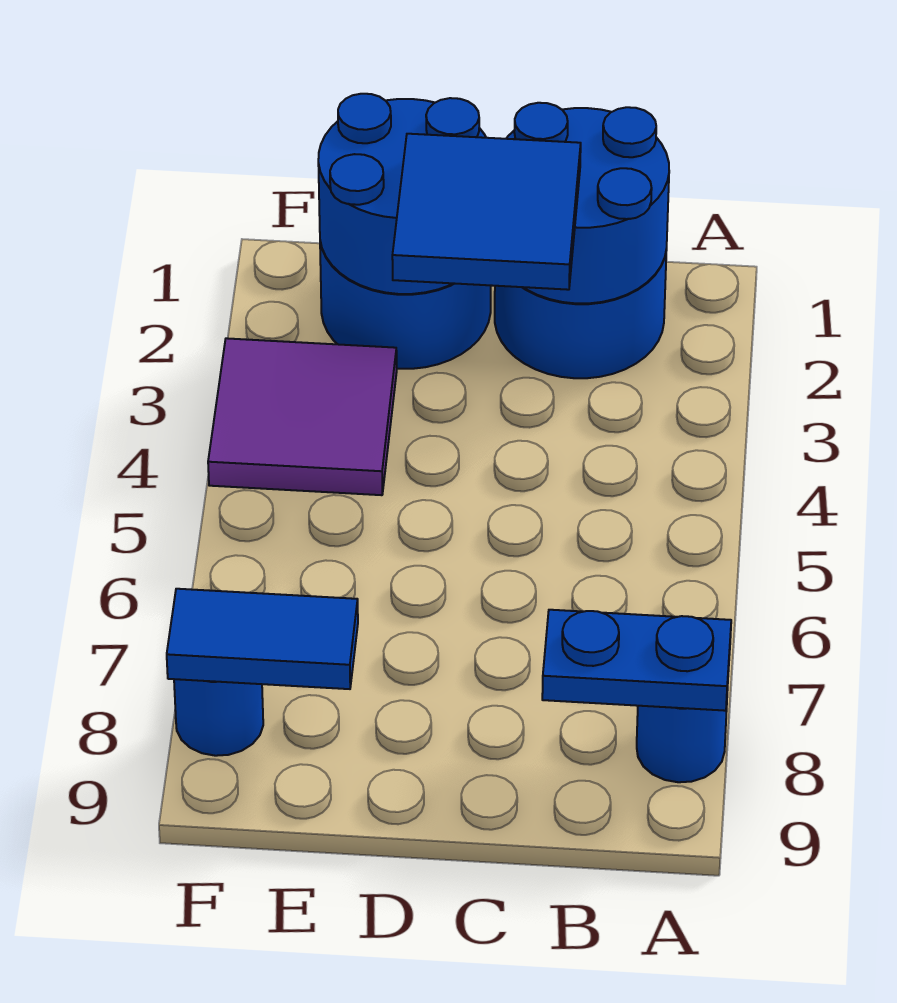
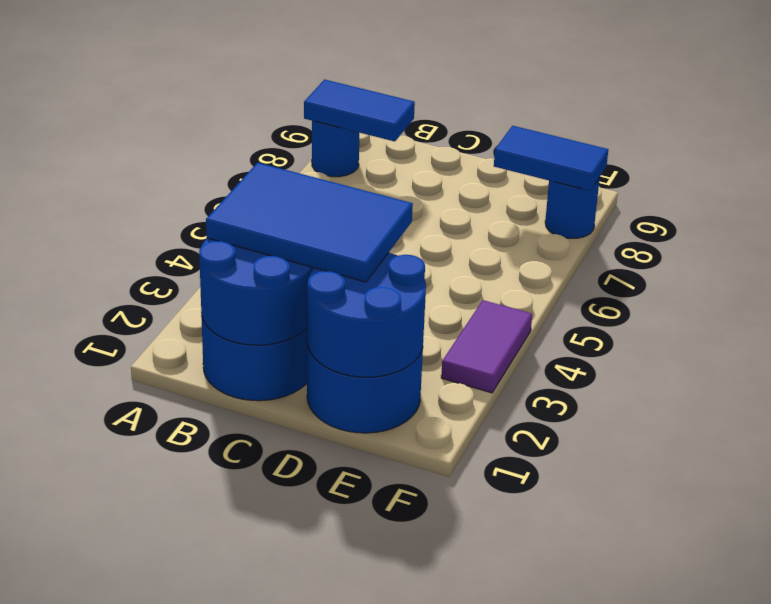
blue 1x2 plate [542,610,731,711] -> blue 1x2 tile [304,80,415,141]
blue 2x2 tile [392,134,581,290] -> blue 2x3 tile [206,163,413,282]
purple 2x2 tile [208,338,397,495] -> purple 1x2 tile [441,300,532,393]

